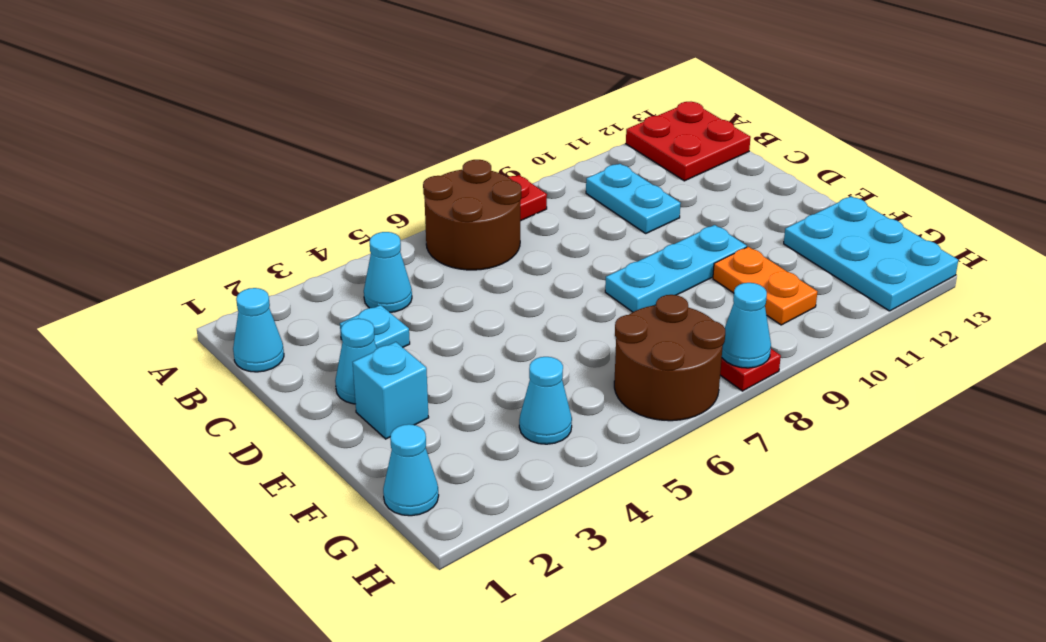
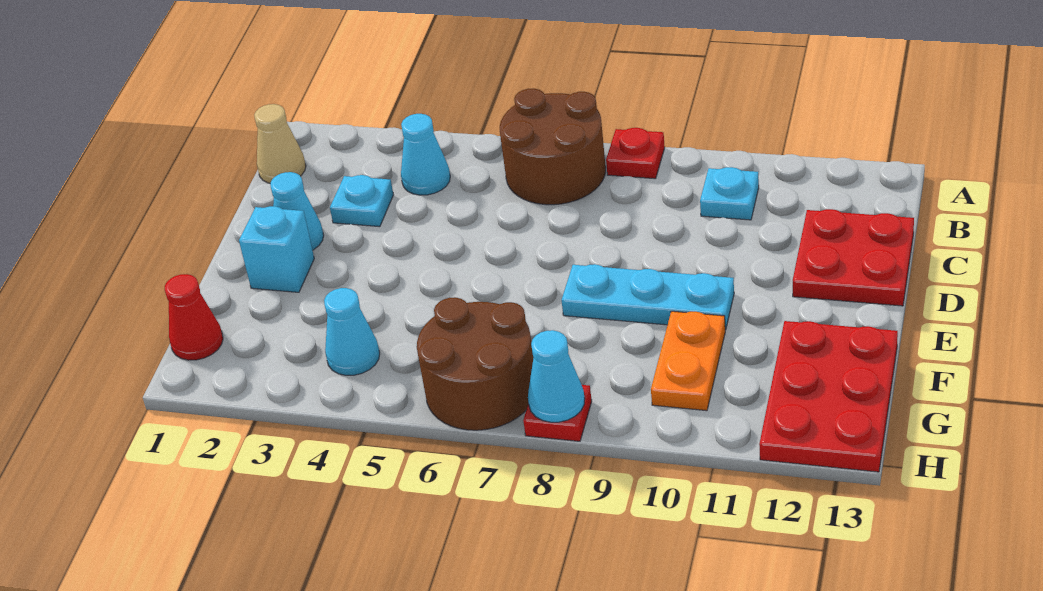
red 2x2 plate [626,102,751,181] -> red 2x2 plate moved to [793,209,914,306]
cyan 1x1 cone [233,288,284,372] -> tan 1x1 cone [254,104,306,183]
cyan 1x2 plate [586,164,681,233] -> cyan 1x1 plate [700,167,759,220]
cyan 2x3 plate [784,196,958,311] -> red 2x3 plate [759,321,898,472]
cyan 1x1 cone [383,424,439,516] -> red 1x1 cone [165,274,223,360]

